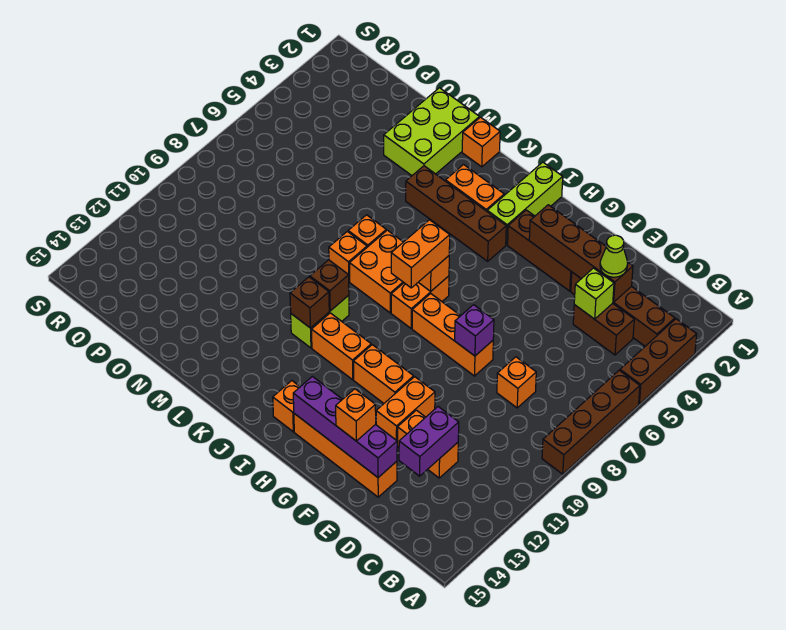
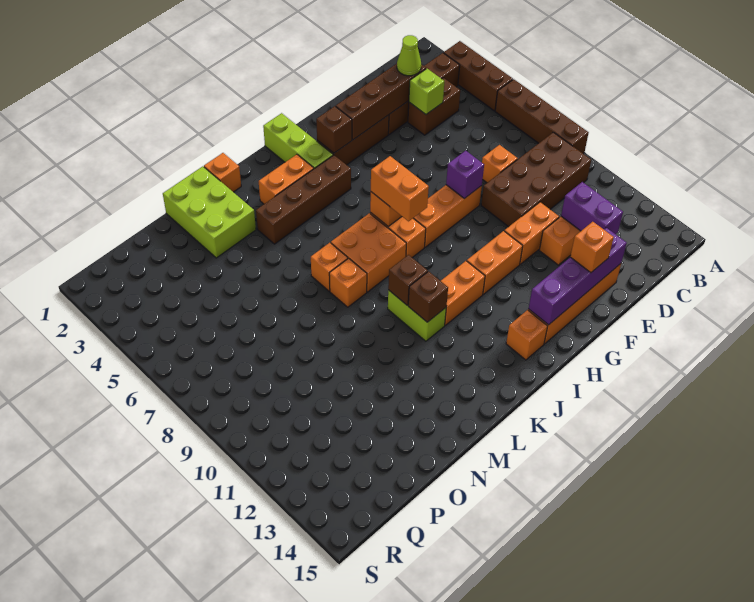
none -> brown 2x4 brick [481,132,591,227]
orange 1x2 brick [376,377,435,444] -> orange 1x2 brick turned to [504,202,559,264]
none -> brown 1x1 brick [316,106,352,153]

